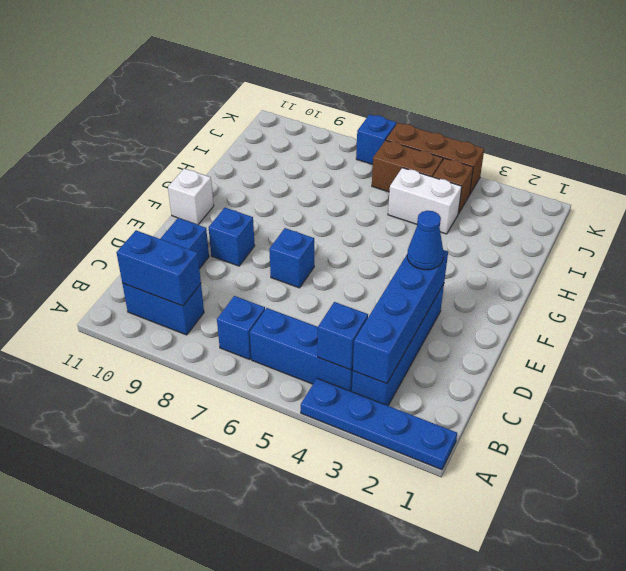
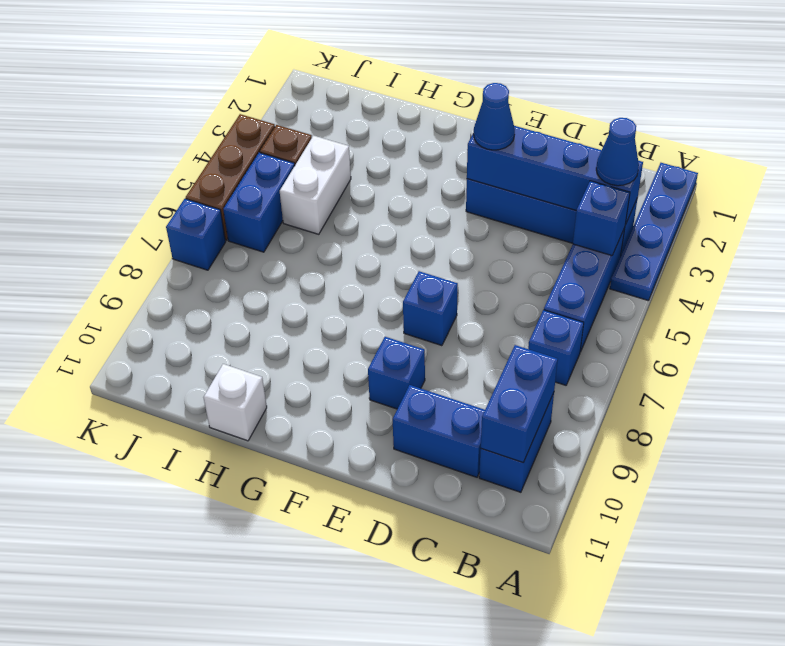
none -> blue 1x1 cone [596,118,639,186]
white 1x1 brick [168,168,214,225] -> white 1x1 brick moved to [204,364,267,441]
brown 1x2 brick [372,140,443,192] -> blue 1x2 brick [223,153,295,252]

